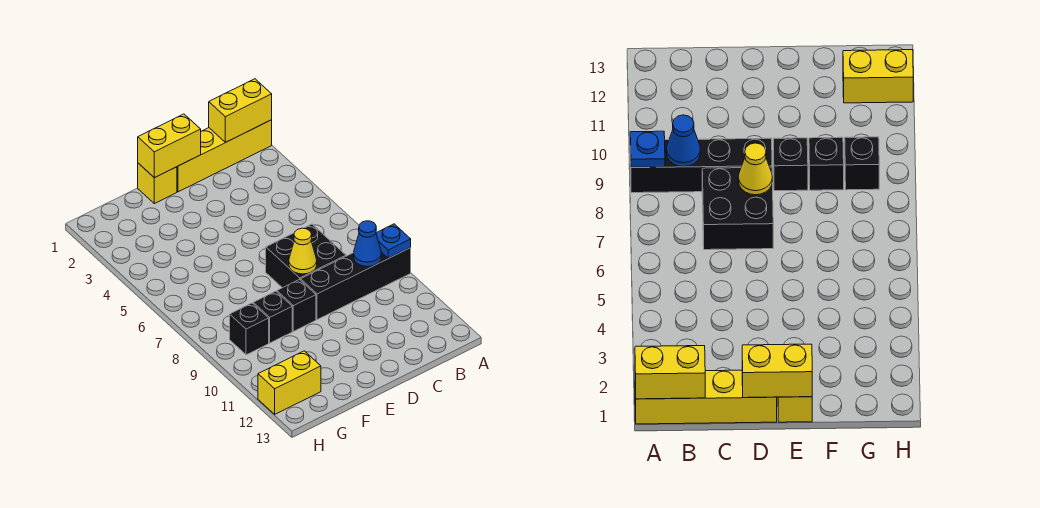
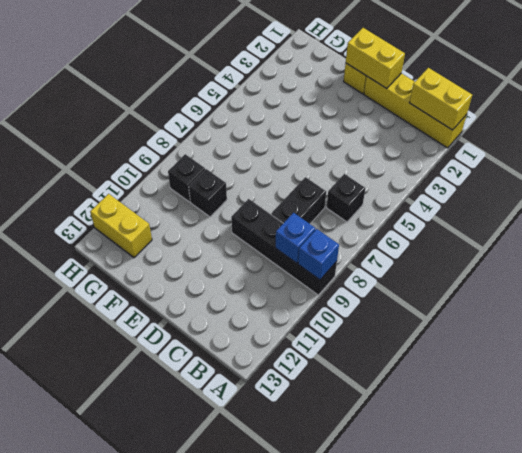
blue 1x1 plate [376,224,411,258] -> blue 1x1 brick [298,229,339,280]
blue 1x1 cone [354,221,381,267] -> blue 1x1 brick [275,213,316,263]
black 2x2 brick [266,224,346,288] -> black 1x2 brick [271,177,326,224]
yellow 1x1 cone [289,228,317,274] -> none
black 1x1 brick [277,279,316,331] -> black 1x1 brick moved to [326,174,365,222]

